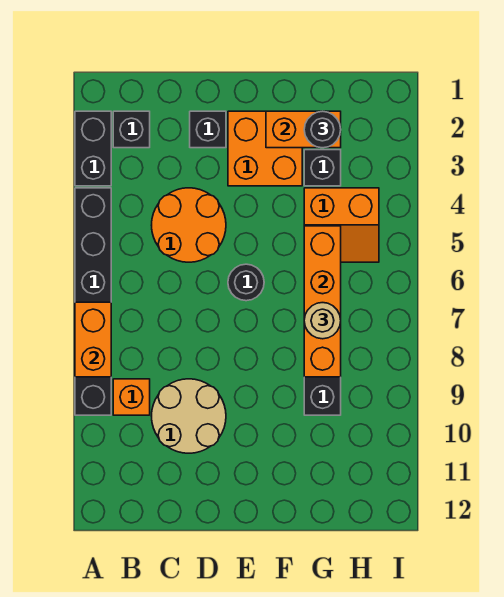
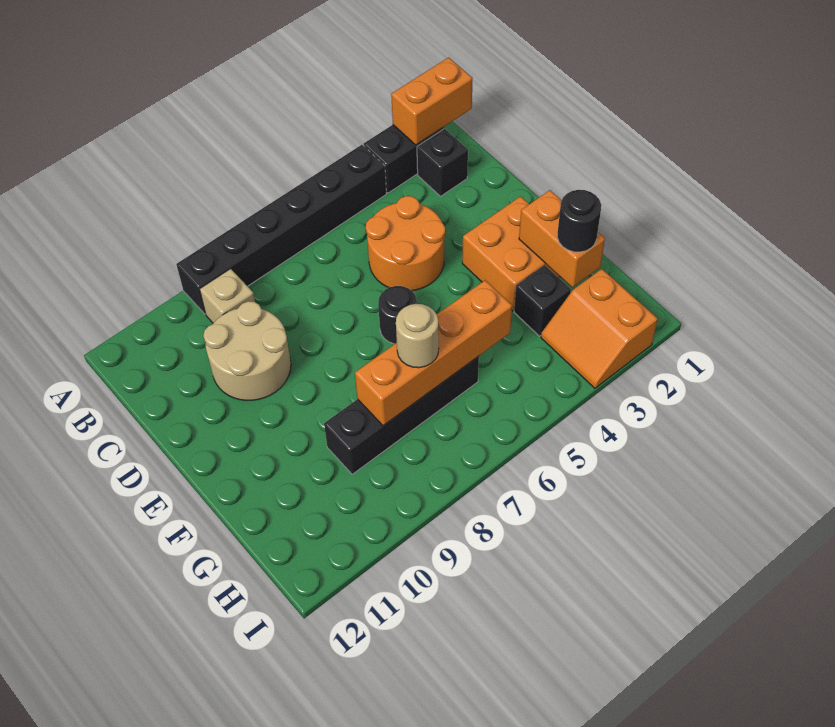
orange 1x2 brick [75,302,111,377] -> orange 1x2 brick moved to [391,57,472,145]
orange 1x1 brick [113,379,150,415] -> tan 1x1 brick [200,269,255,323]
black 1x1 brick [190,111,226,148] -> none
orange 2x2 slope [304,188,379,262] -> orange 2x2 slope moved to [541,269,658,388]

